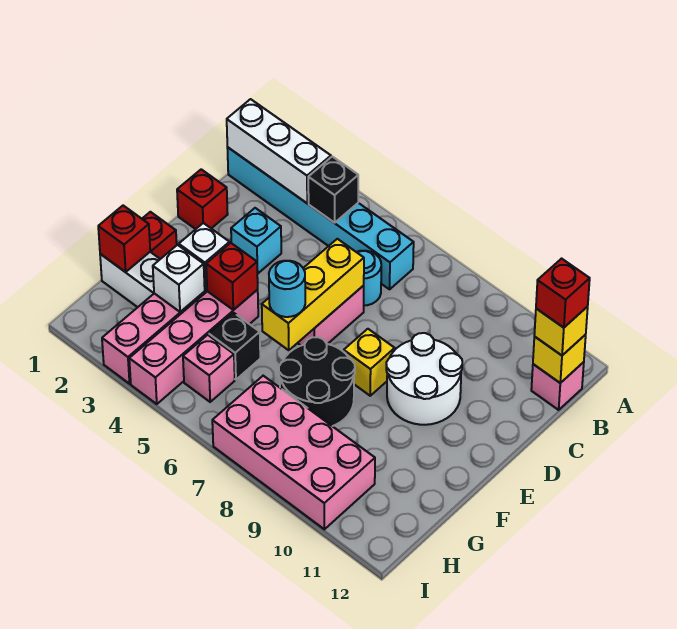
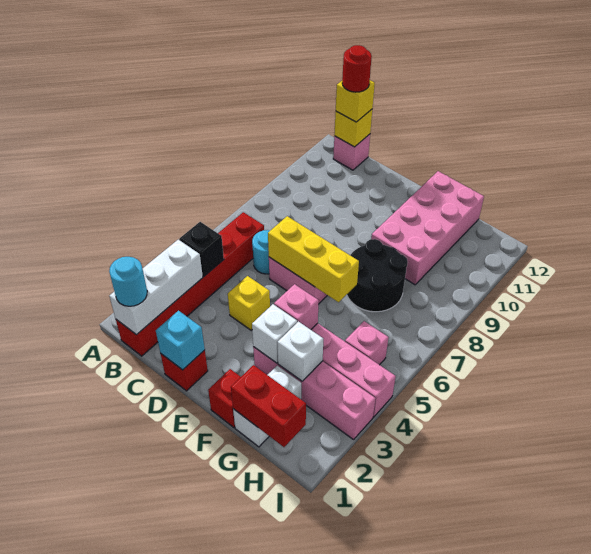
cyan 1x6 brick [227,147,414,289] -> red 1x6 brick [116,212,264,356]
red 1x1 brick [536,259,590,328] -> red 1x1 round brick [342,45,372,92]
cyan 1x1 brick [231,208,281,274] -> cyan 1x1 brick moved to [156,311,205,370]
white 2x2 round brick [386,333,462,425] -> none
yellow 1x1 brick [344,329,395,396] -> yellow 1x1 brick moved to [228,276,270,330]
red 1x1 brick [206,243,258,310] -> pink 1x1 brick [274,284,319,330]
cyan 1x1 round brick [269,261,305,317] -> cyan 1x1 round brick moved to [109,257,147,306]
red 1x1 brick [98,206,150,272] -> red 1x2 brick [231,365,306,447]
black 1x1 brick [209,313,260,379] -> none
pink 2x4 brick [212,376,375,529] -> pink 2x4 brick moved to [371,171,484,285]

